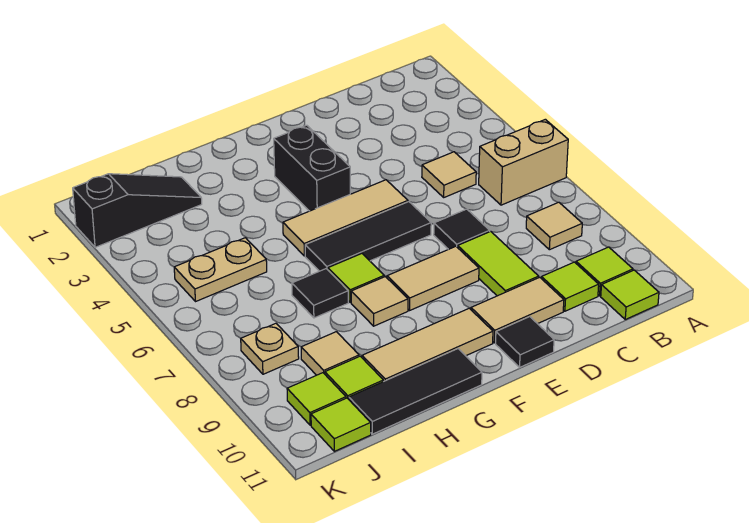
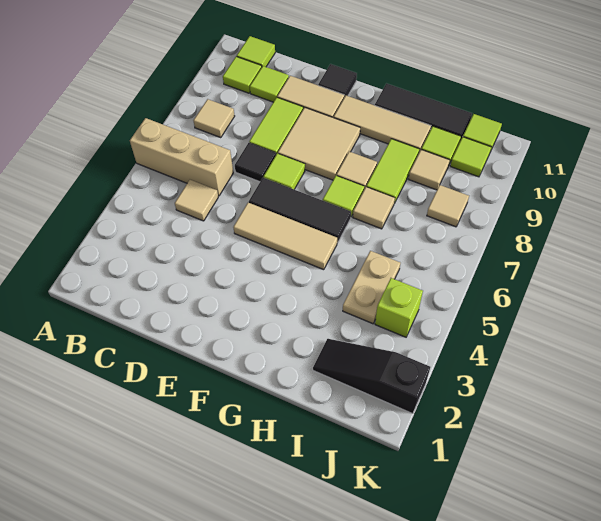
tan 1x2 brick [479,119,568,205] -> tan 1x3 brick [130,118,233,196]
none -> lime 1x1 tile [264,153,305,189]
tan 1x2 tile [387,246,479,310] -> tan 2x2 tile [278,108,360,180]
black 1x2 brick [274,125,350,211] -> none
black 1x1 tile [292,269,348,318] -> tan 1x1 tile [353,187,395,229]
none -> lime 1x2 tile [366,139,419,203]
tan 1x2 plate [174,238,267,301] -> tan 1x2 plate turned to [343,251,400,324]
none -> lime 1x1 brick [375,278,423,337]
tan 1x1 plate [241,323,299,374] -> tan 1x1 tile [427,185,469,227]

